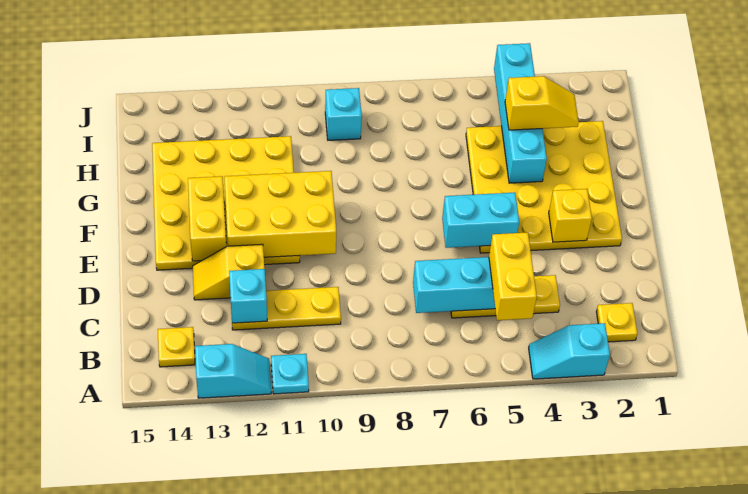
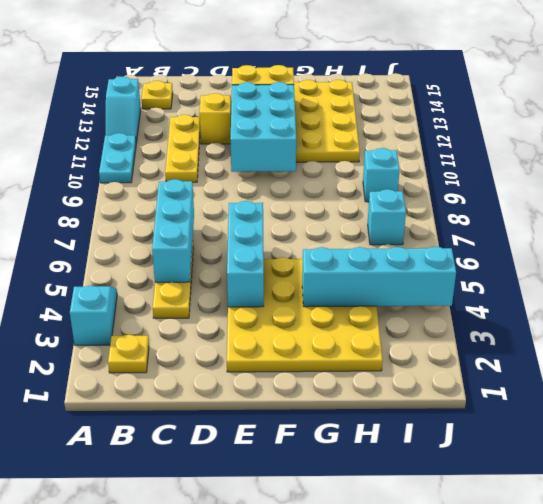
cyan 1x1 plate [271,354,309,394] -> cyan 1x2 plate [99,133,136,183]
yellow 1x2 brick [489,232,537,320] -> none
cyan 1x1 brick [229,269,267,323] -> cyan 1x1 brick moved to [368,189,406,245]
yellow 1x1 brick [549,189,592,242] -> none
cyan 1x2 brick [442,193,519,248] -> cyan 1x3 brick [227,201,264,307]
yellow 2x3 brick [224,171,336,257] -> cyan 2x3 brick [231,82,296,172]
yellow 1x2 slope [505,76,579,130] -> none

